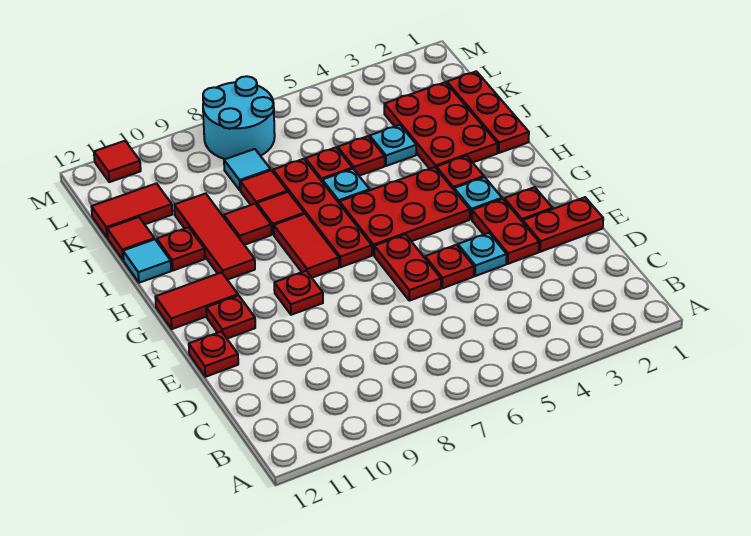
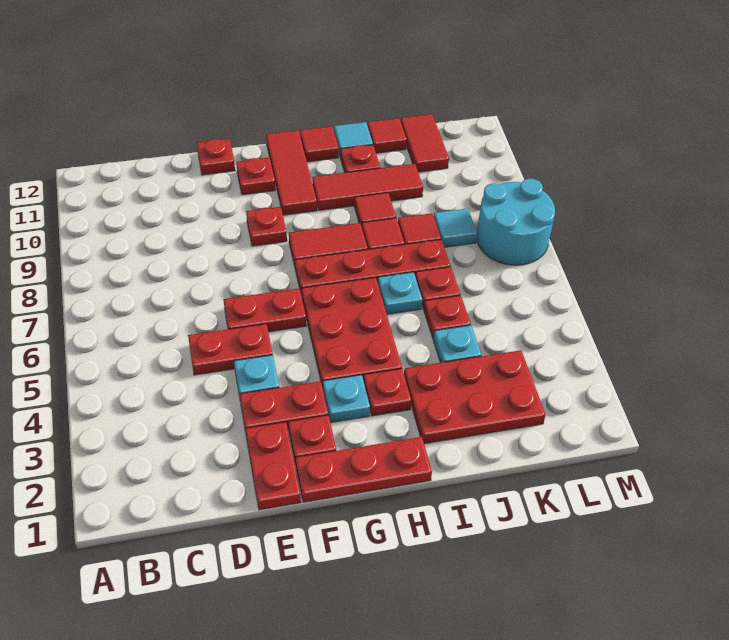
red 1x1 plate [425,245,474,288] -> red 1x2 plate [188,324,273,375]
red 1x2 tile [155,272,238,329] -> red 1x3 tile [266,130,317,215]
red 1x3 plate [447,71,529,153] -> red 1x3 plate moved to [296,437,432,502]
red 1x1 tile [94,141,141,182] -> red 1x1 tile moved to [300,126,339,162]

